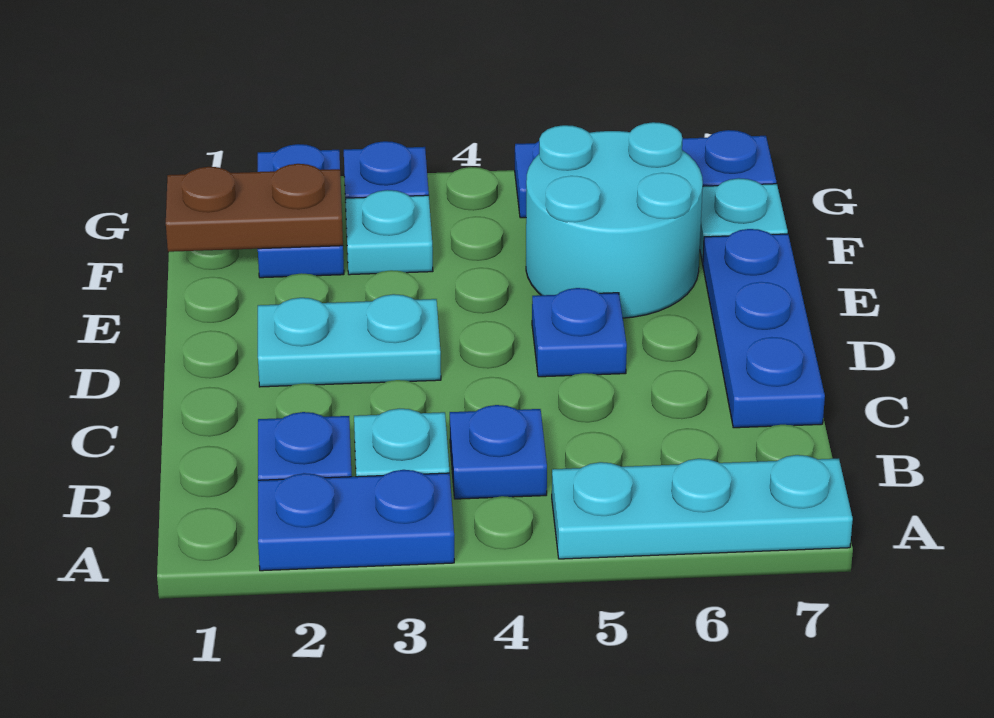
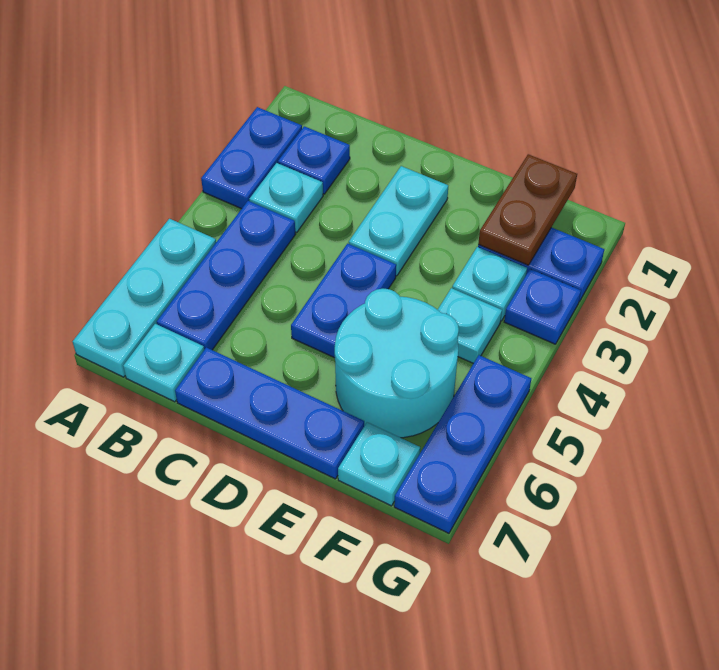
blue 1x1 plate [450,405,547,499] -> blue 1x3 plate [157,201,296,350]
none -> cyan 1x1 plate [123,324,204,402]
blue 1x1 plate [532,288,627,377] -> blue 1x2 plate [291,244,396,358]
none -> cyan 1x1 plate [438,288,502,363]

